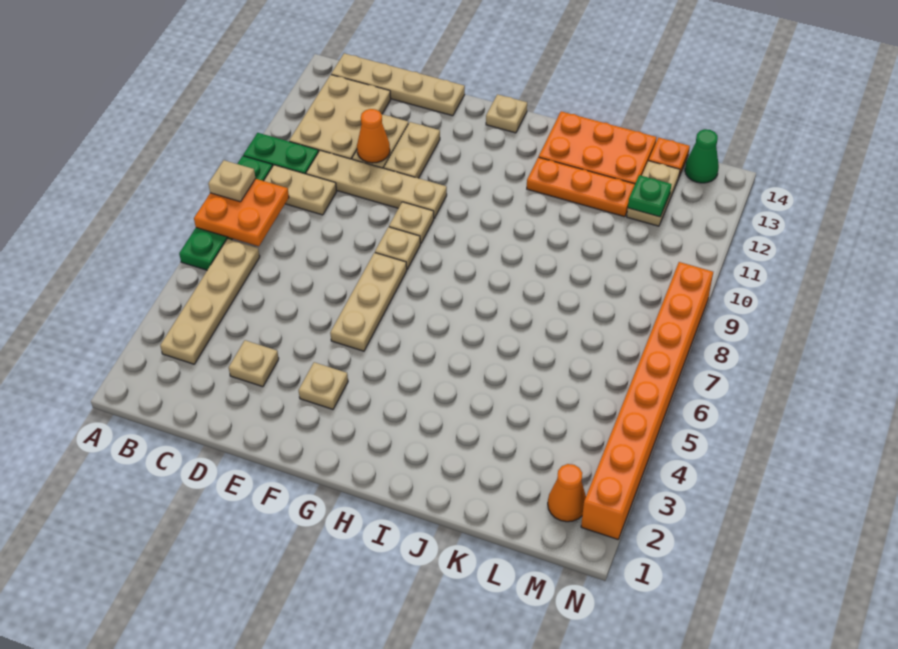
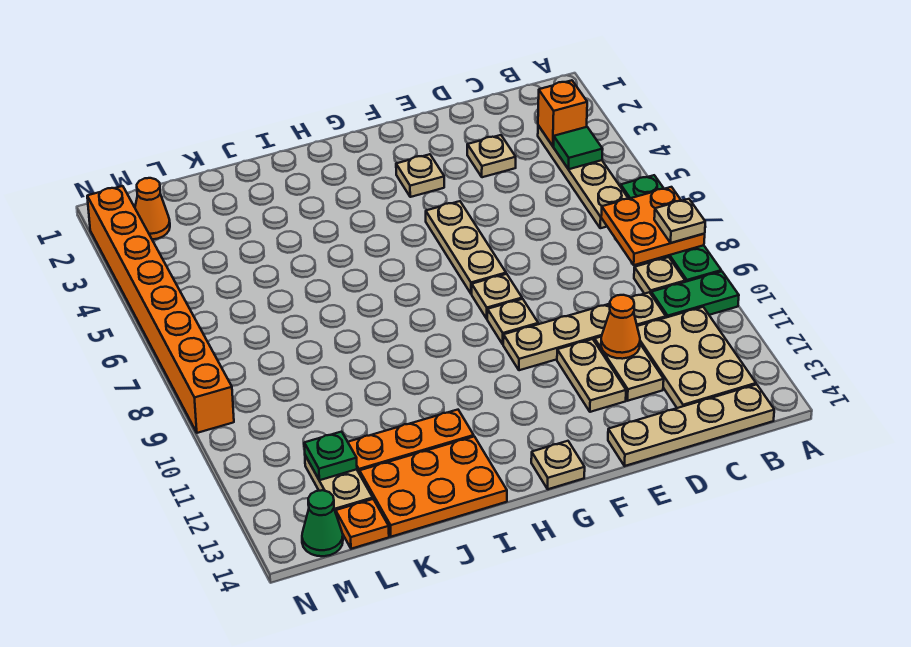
none -> orange 1x1 brick [538,80,587,146]
none -> green 1x1 tile [554,127,603,169]
tan 1x2 plate [264,165,337,215] -> tan 1x1 plate [634,257,685,294]

